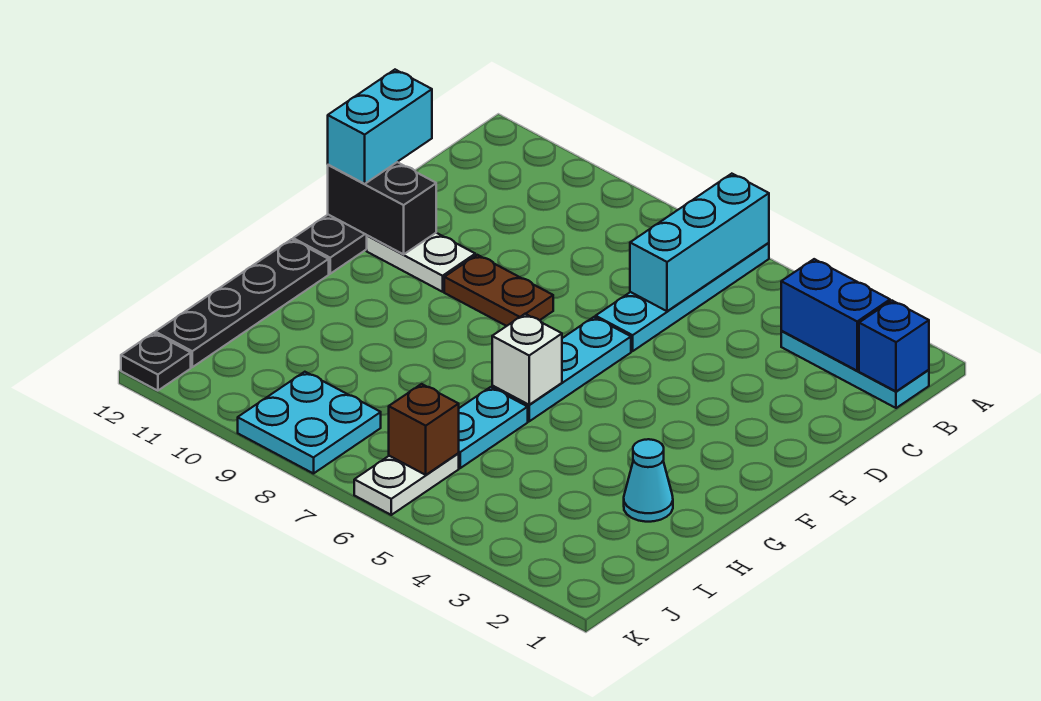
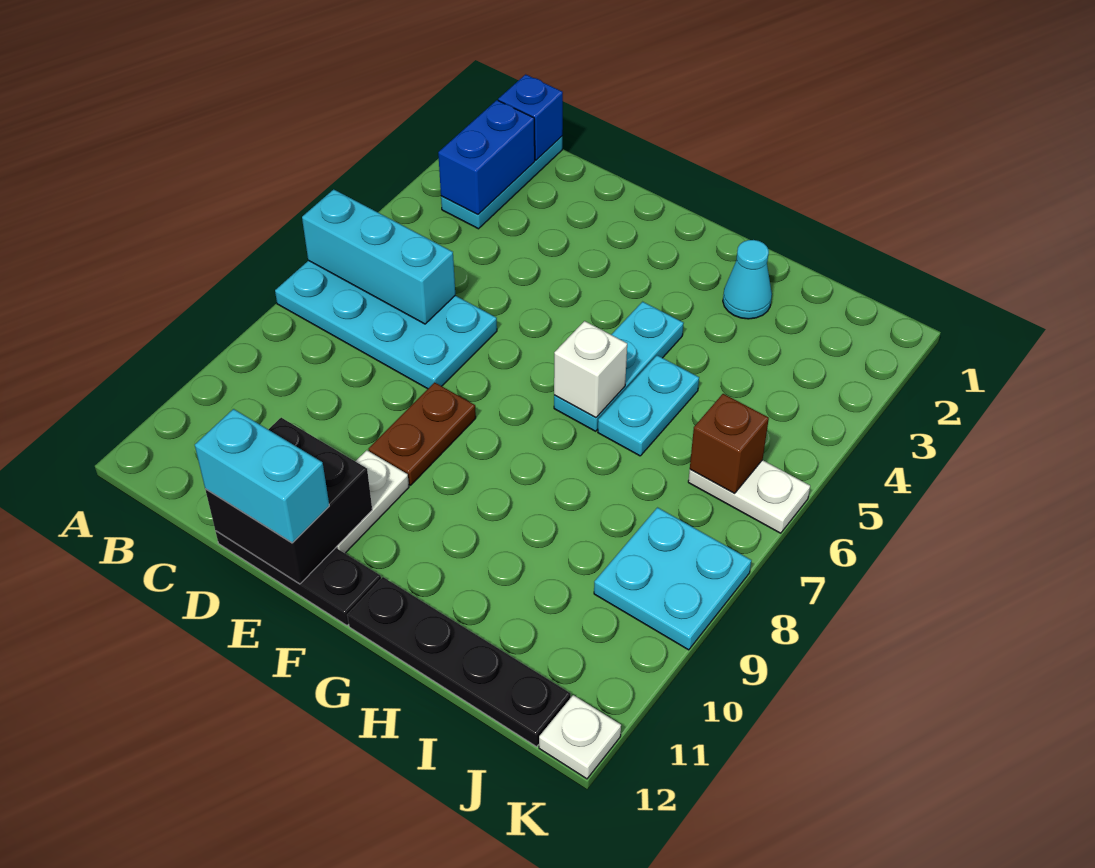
cyan 1x4 plate [596,243,769,351] -> cyan 2x4 plate [275,260,497,389]
cyan 1x3 plate [492,317,631,421] -> cyan 1x3 plate turned to [554,302,684,431]
black 1x2 brick [328,162,436,254] -> black 2x2 brick [205,418,372,584]
cyan 1x2 plate [458,387,528,468] -> cyan 1x2 plate turned to [598,355,699,456]
black 1x1 plate [121,333,191,391] -> white 1x1 plate [539,695,621,779]

